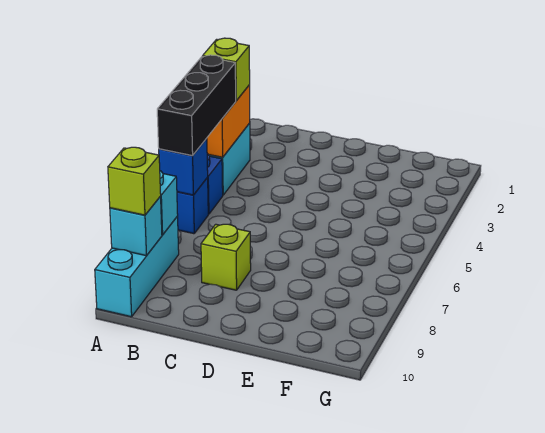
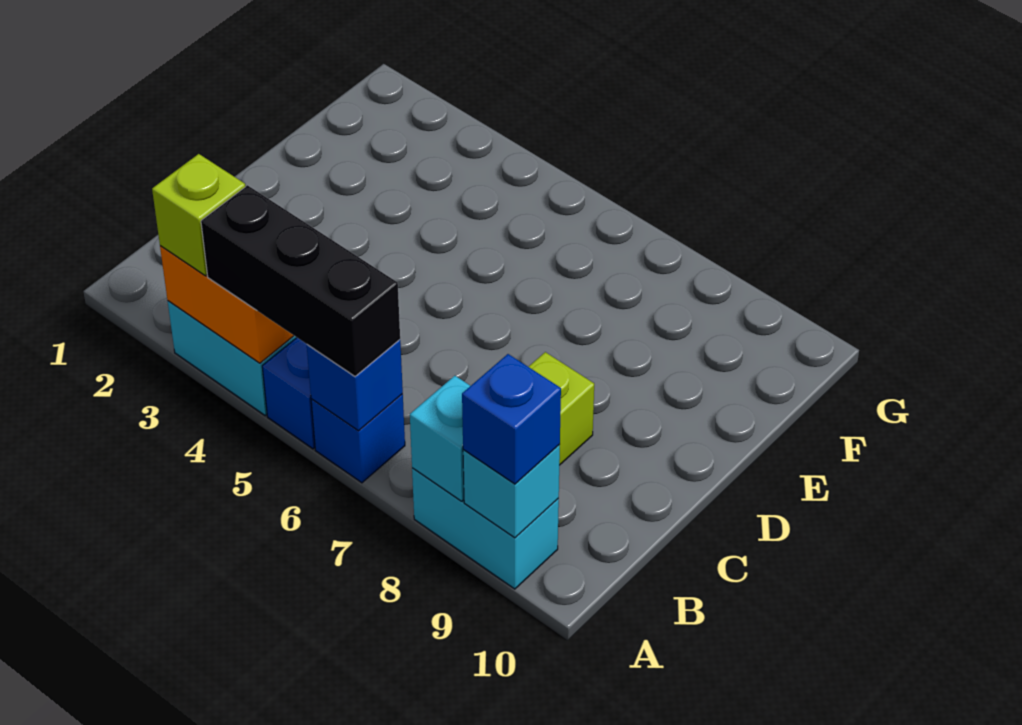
cyan 1x3 brick [95,216,179,317] -> cyan 1x2 brick [412,468,559,589]
lime 1x1 brick [108,147,161,215] -> blue 1x1 brick [462,354,561,484]

